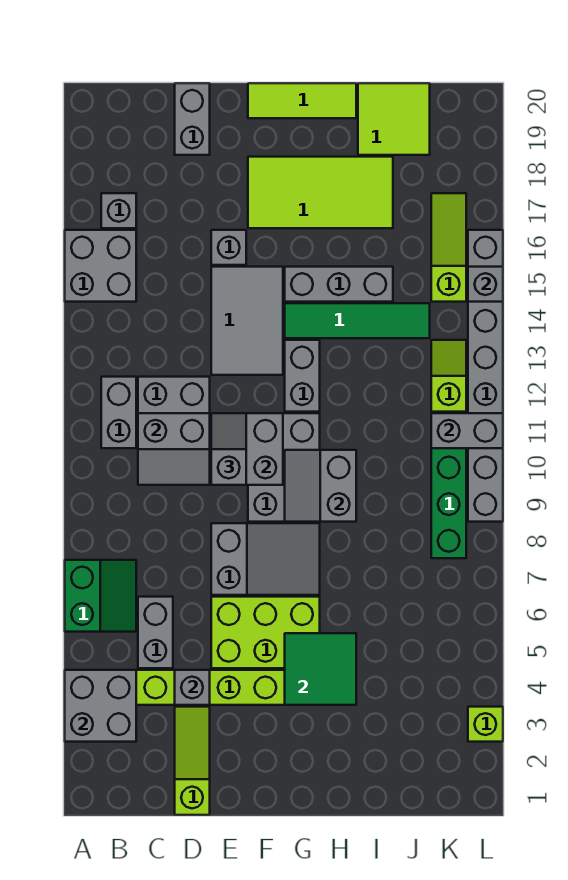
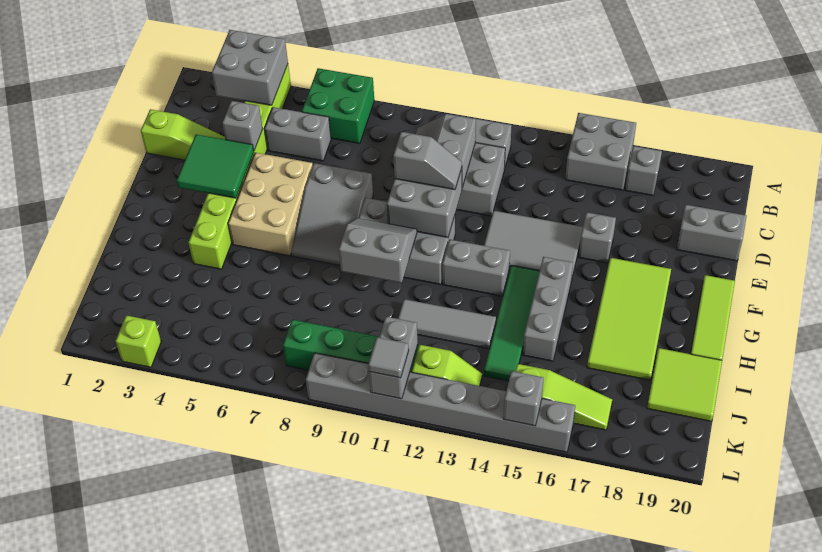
green 2x2 slope [65,560,136,632] -> green 2x2 brick [302,68,374,144]
lime 2x3 brick [211,597,320,668] -> tan 2x3 brick [228,153,313,256]
green 2x2 tile [285,633,356,705] -> green 2x2 tile moved to [177,134,254,198]
none -> grey 1x3 tile [398,299,496,349]
none -> grey 1x1 tile [368,337,409,378]

